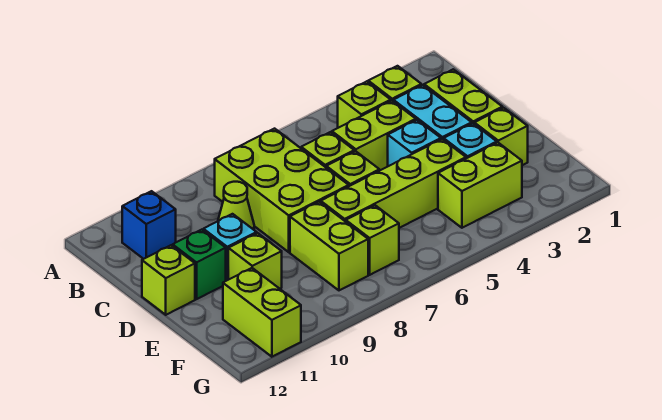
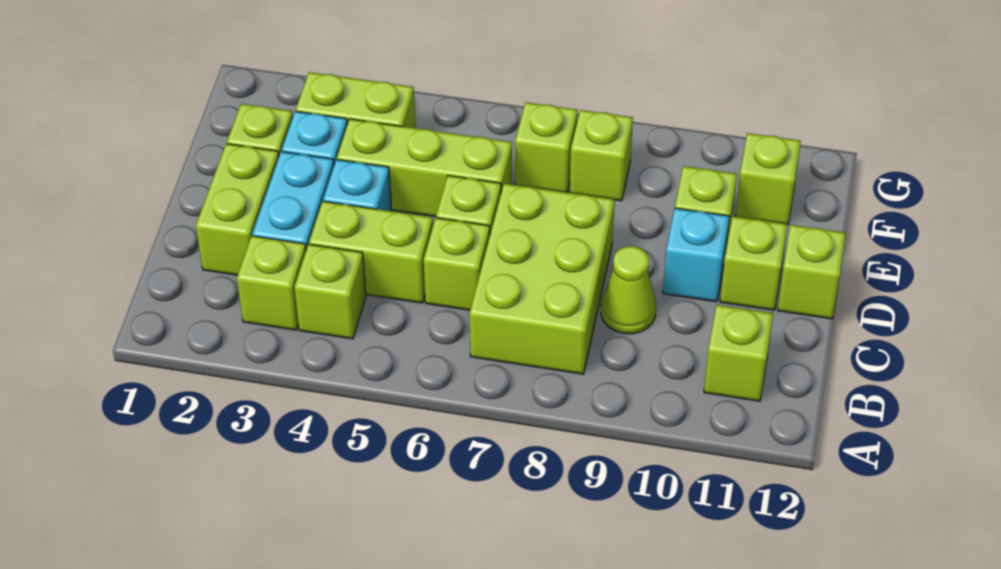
blue 1x1 brick [122,191,176,259] -> lime 1x1 brick [704,305,773,401]
green 1x1 brick [173,230,226,299] -> lime 1x1 brick [720,216,787,310]
lime 1x4 brick [321,139,466,228] -> lime 1x3 brick [337,119,512,216]
lime 1x2 brick [290,202,368,290] -> lime 1x1 brick [570,110,633,201]
lime 1x2 brick [223,268,301,357] -> lime 1x1 brick [735,133,801,225]

